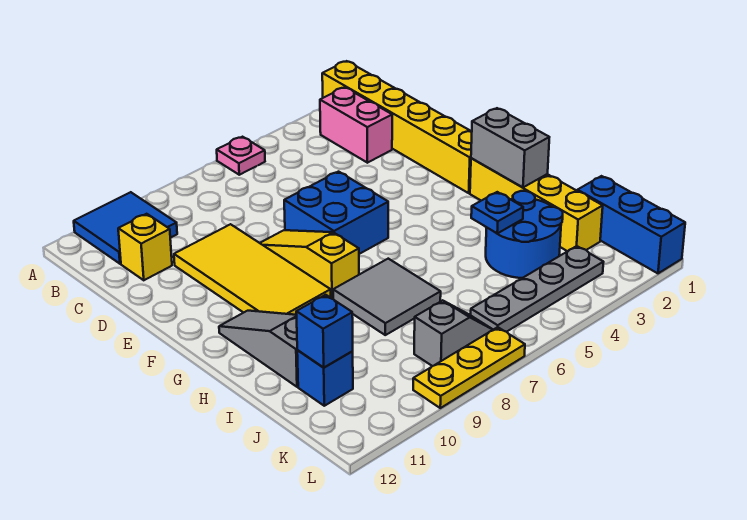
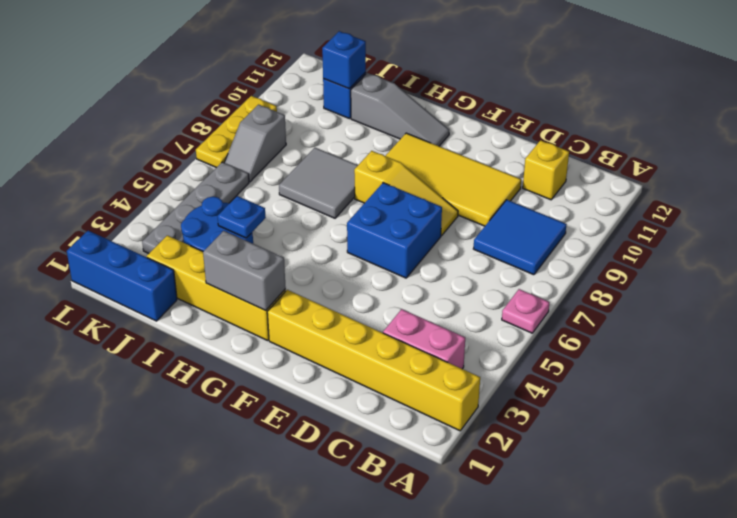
blue 2x2 tile [74,192,177,264] -> blue 2x2 tile moved to [473,200,567,275]

